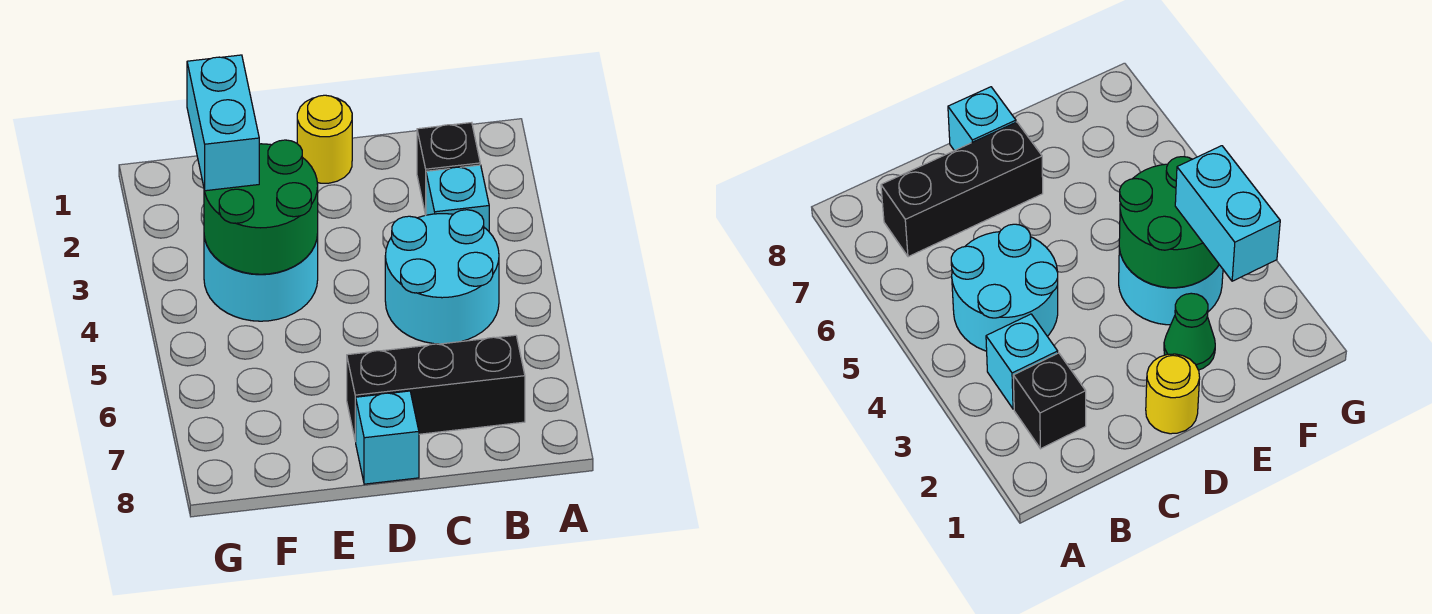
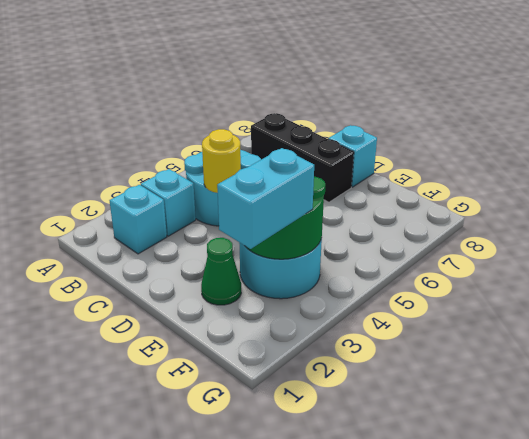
black 1x1 brick [417,123,480,215] -> cyan 1x1 brick [110,185,167,254]
yellow 1x1 round brick [297,95,352,183] -> yellow 1x1 round brick moved to [202,129,241,193]

